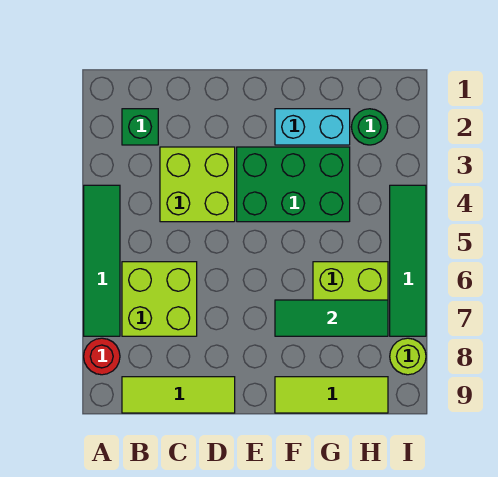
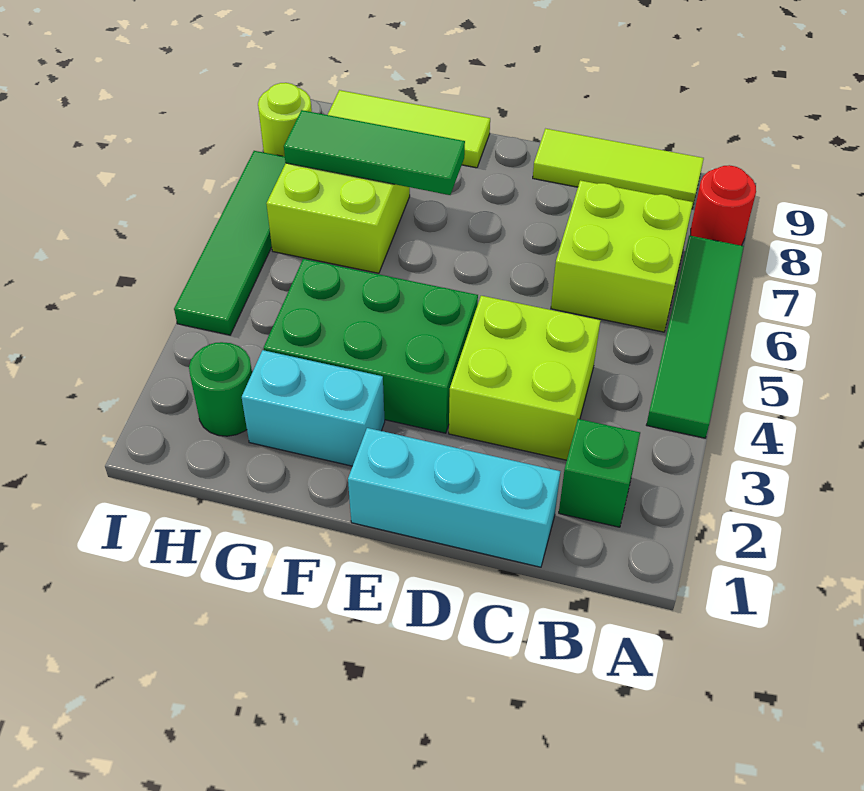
none -> cyan 1x3 brick [348,428,560,567]

